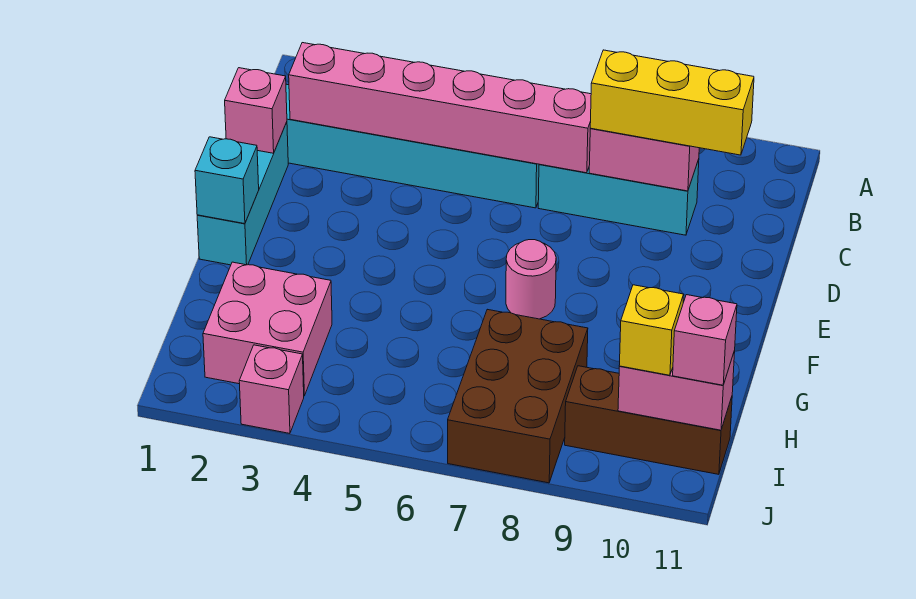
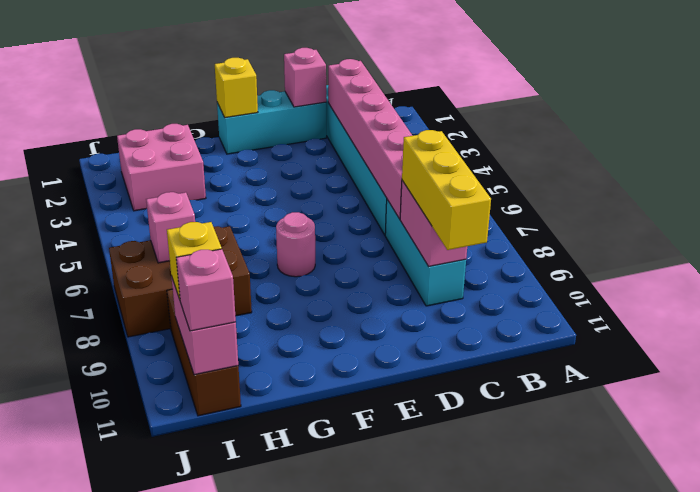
cyan 1x1 brick [195,137,259,224] -> yellow 1x1 brick [215,58,258,118]
pink 1x1 brick [239,345,304,433] -> pink 1x1 brick moved to [146,192,195,263]

